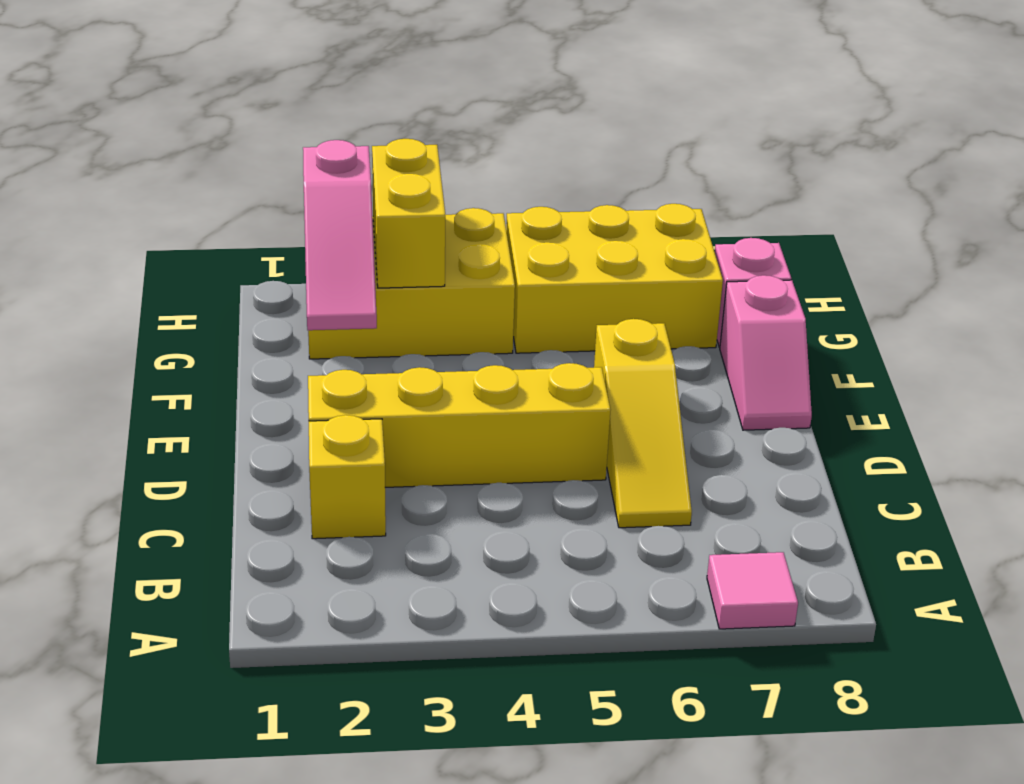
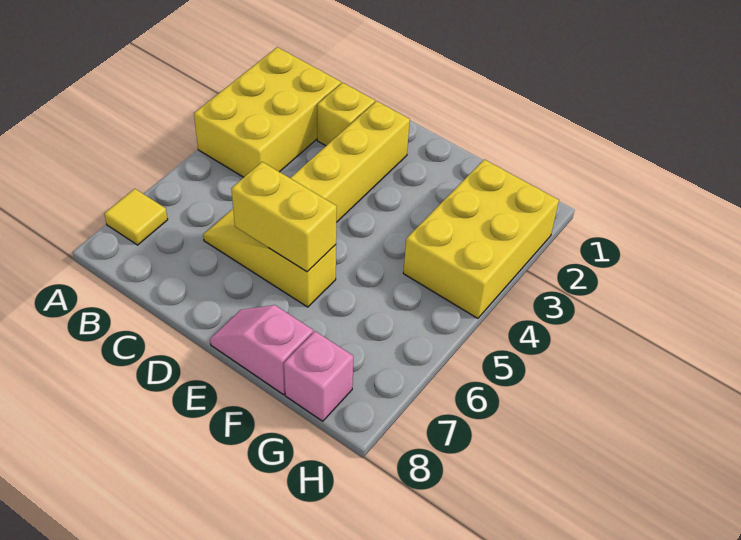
pink 1x1 tile [707,552,798,629] -> yellow 1x1 tile [104,189,168,245]
pink 1x3 slope [303,140,377,330] -> none
yellow 1x2 brick [372,139,445,288] -> yellow 1x2 brick moved to [231,162,337,272]
yellow 2x3 brick [506,204,723,353] -> yellow 2x3 brick moved to [194,47,341,177]

